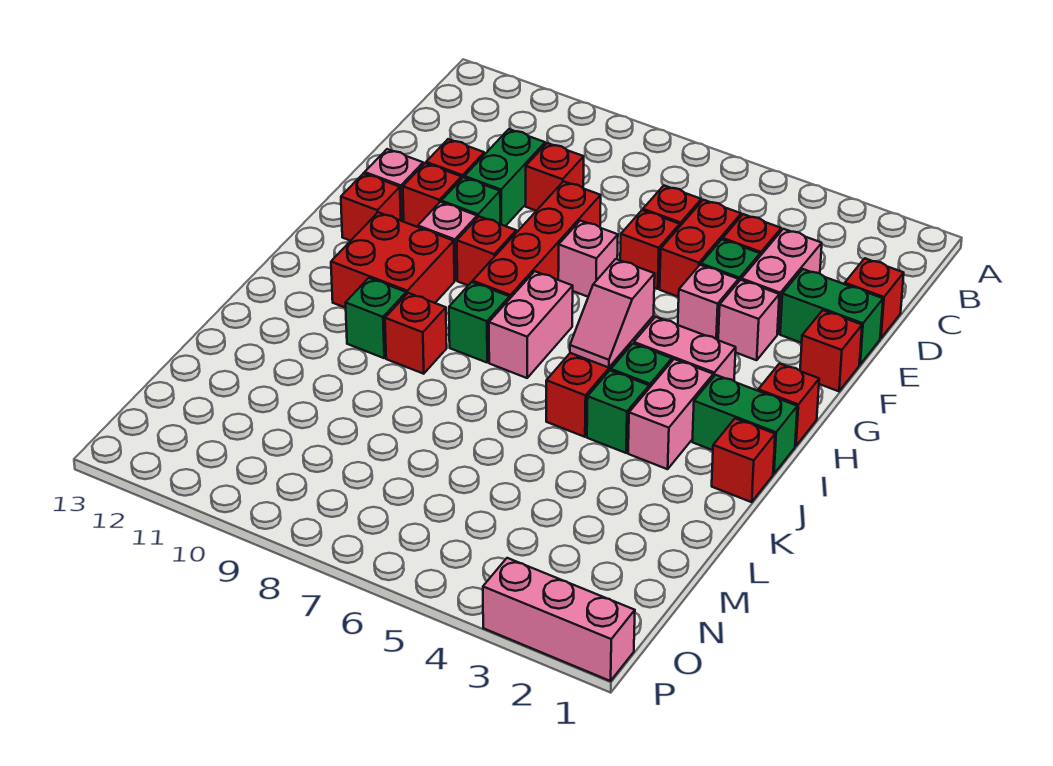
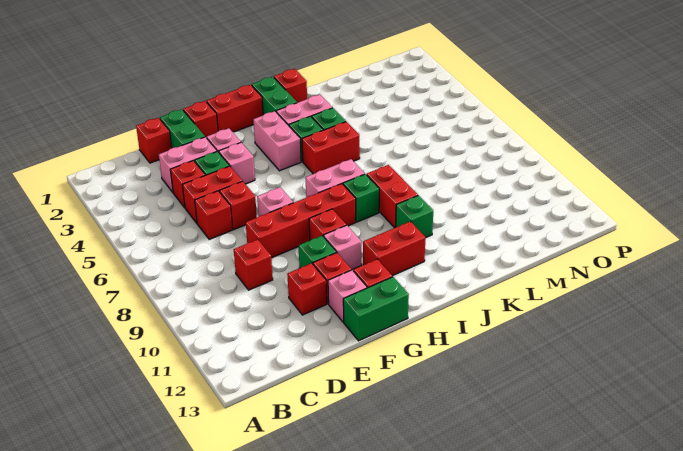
green 1x2 brick [464,129,545,226] -> green 1x2 brick moved to [343,277,409,341]
red 1x1 brick [758,364,819,446] -> red 1x2 brick [207,85,263,132]
pink 1x2 slope [570,259,655,368] -> none
red 2x2 brick [331,212,454,308] -> red 1x2 brick [363,221,426,276]
red 1x1 brick [385,293,447,374] -> red 1x2 brick [367,165,418,228]
pink 1x3 brick [483,558,635,681] -> none

